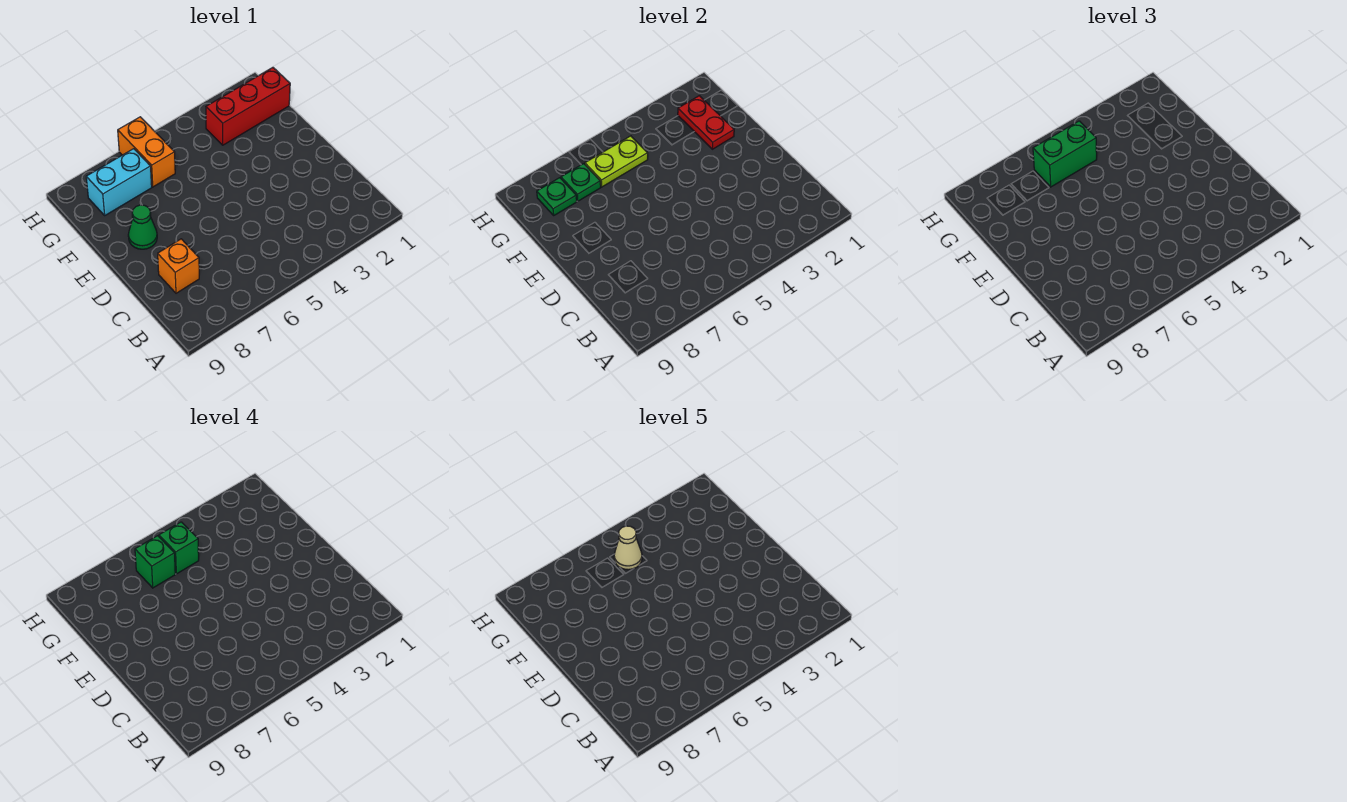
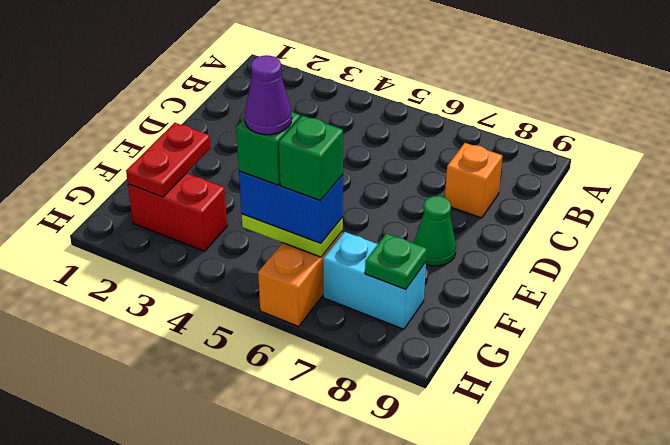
red 1x3 brick [206,68,290,145] -> red 1x2 brick [128,173,227,251]
green 1x2 brick [1033,121,1097,187] -> blue 1x2 brick [239,171,343,243]
tan 1x1 cone [614,526,642,570] -> purple 1x1 cone [245,55,292,135]
green 1x1 plate [561,164,601,201] -> none

